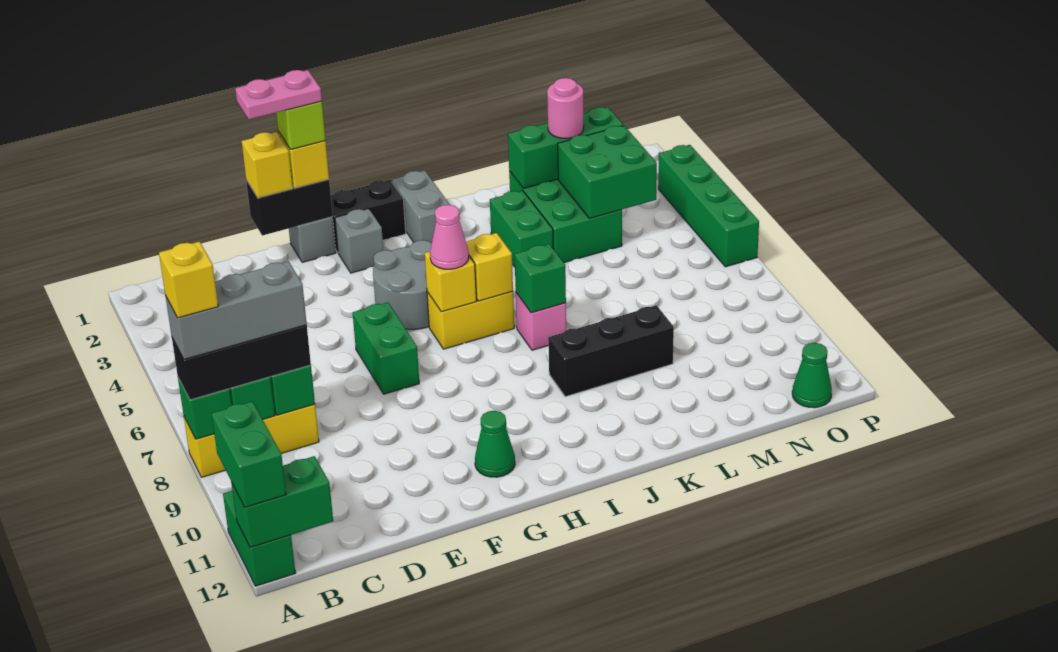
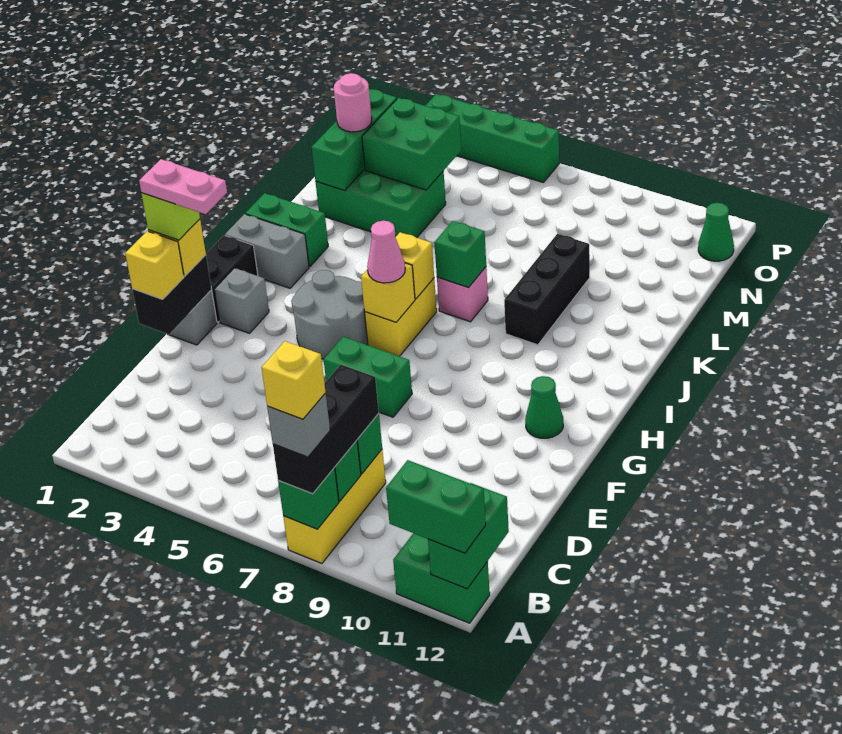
grey 1x3 brick [166,261,307,359] -> grey 1x1 brick [267,393,330,457]
pink 1x2 plate [235,70,322,119] -> pink 1x2 plate turned to [139,159,227,214]
green 1x2 brick [490,190,553,267] -> green 1x2 brick moved to [245,193,328,267]

